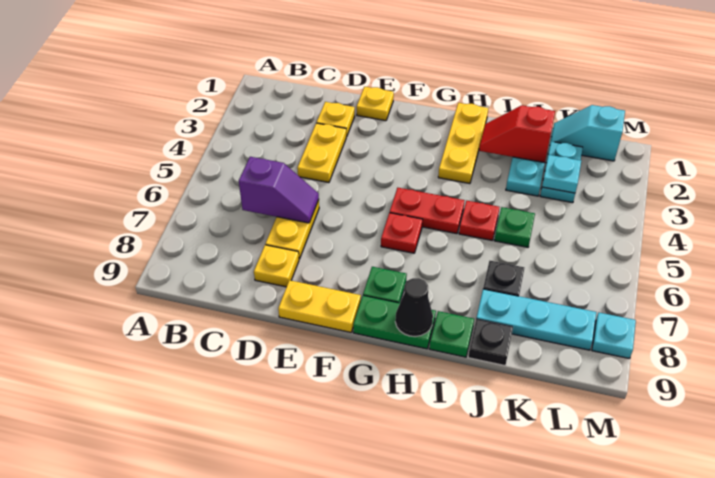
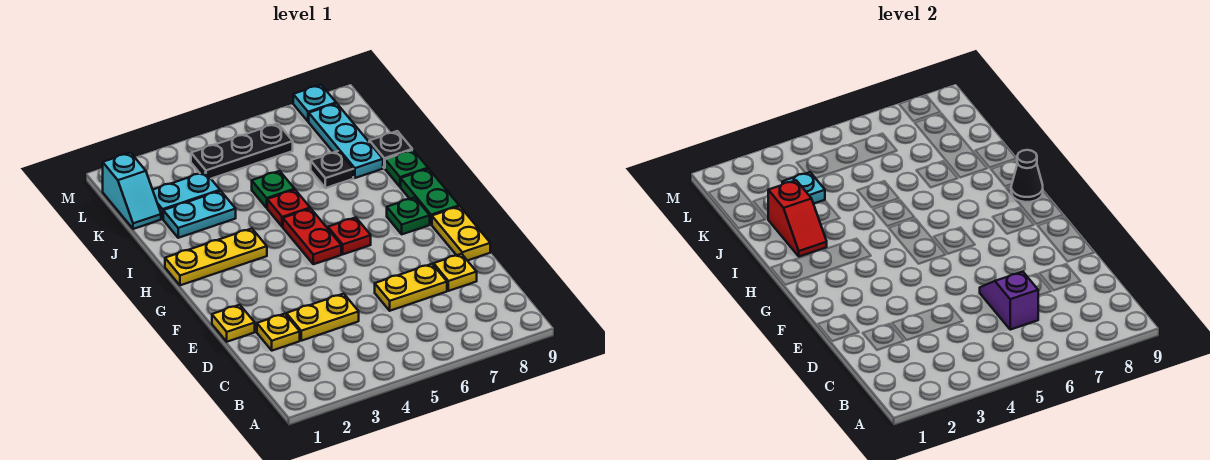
none -> black 1x3 plate [191,123,293,179]

